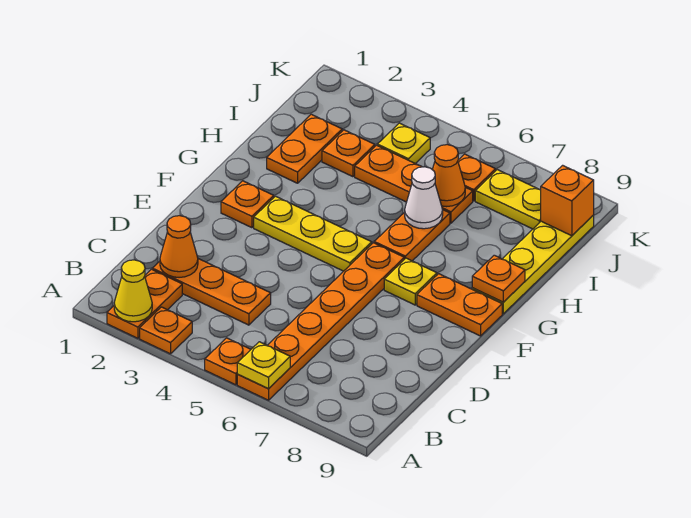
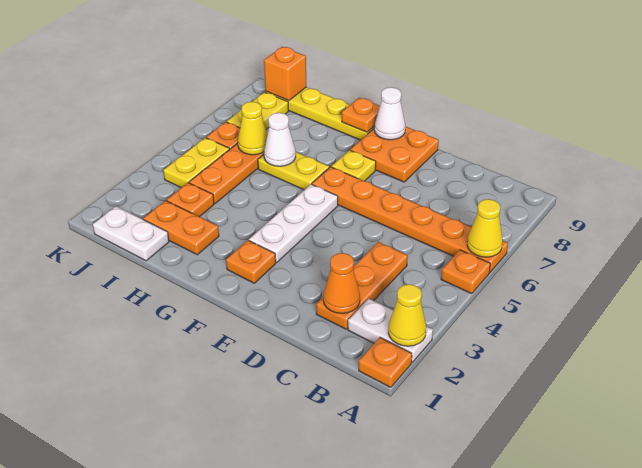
orange 1x2 plate [107,269,182,338] -> white 1x2 plate [348,298,433,362]
orange 1x1 plate [140,307,192,354] -> orange 1x1 plate moved to [359,338,412,387]
yellow 1x1 plate [237,342,290,389] -> yellow 1x1 cone [467,199,503,257]
yellow 1x3 plate [254,196,372,271] -> white 1x3 plate [249,184,338,263]
orange 1x2 plate [417,274,502,336] -> orange 2x2 plate [350,126,439,182]
none -> white 1x1 cone [374,87,405,140]
orange 1x2 plate [374,210,450,261] -> yellow 1x2 plate [258,152,329,190]
none -> white 1x2 plate [93,206,169,261]
orange 1x1 cone [432,145,465,207] -> yellow 1x1 cone [238,102,267,155]
yellow 1x1 plate [377,123,430,163] -> yellow 1x2 plate [163,138,230,188]

